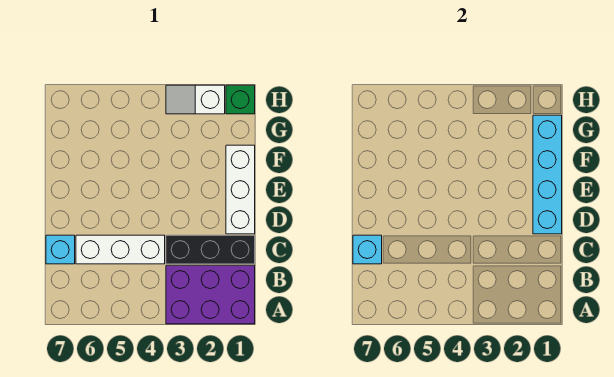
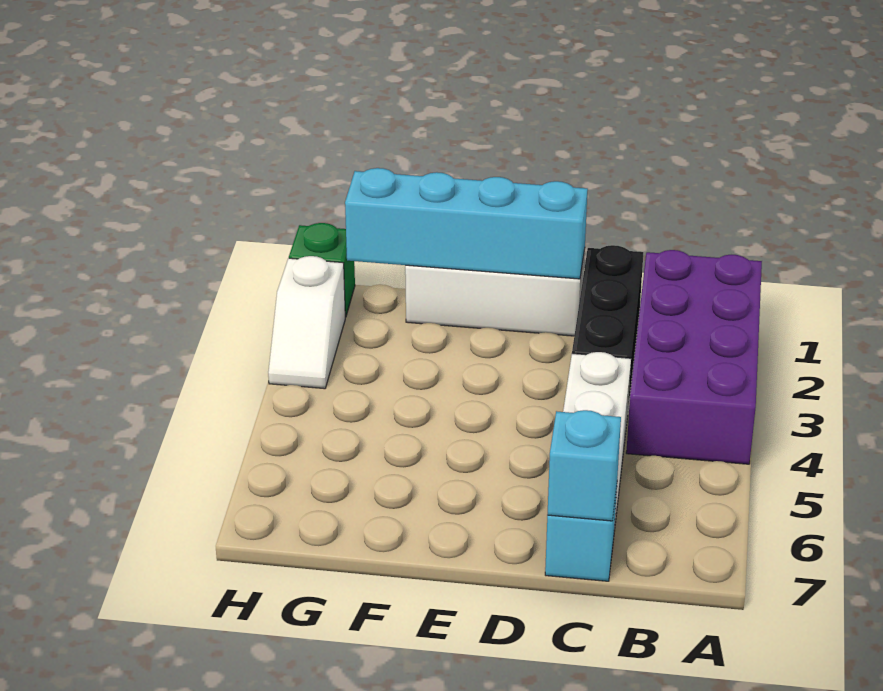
purple 2x3 brick [166,265,255,324] -> purple 2x4 brick [626,250,762,464]

